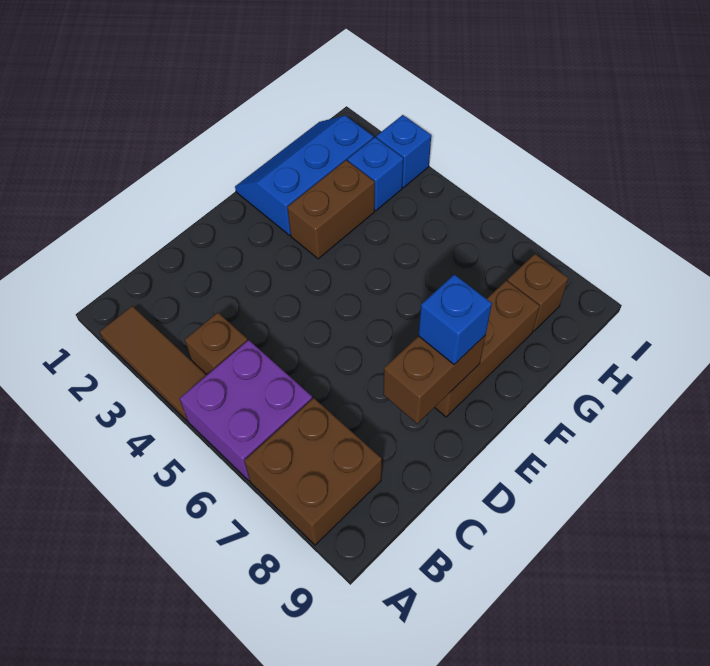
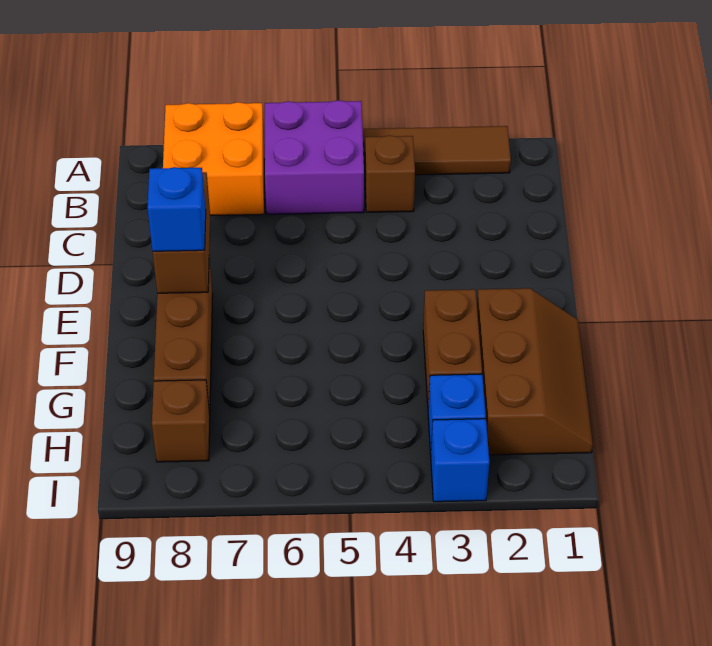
brown 2x2 brick [244,398,382,545] -> orange 2x2 brick [163,102,264,215]
blue 2x3 slope [235,116,373,235] -> brown 2x3 slope [477,288,593,455]

